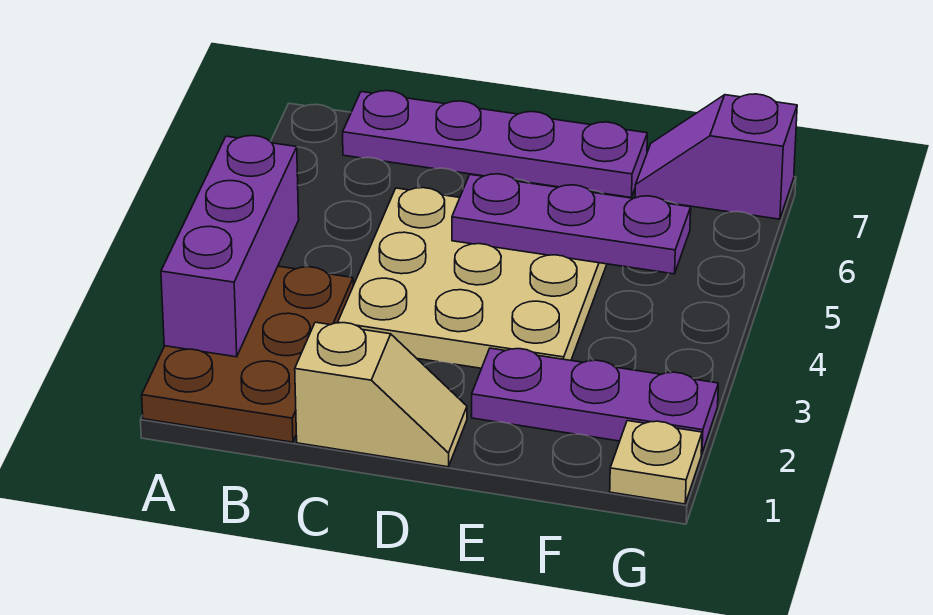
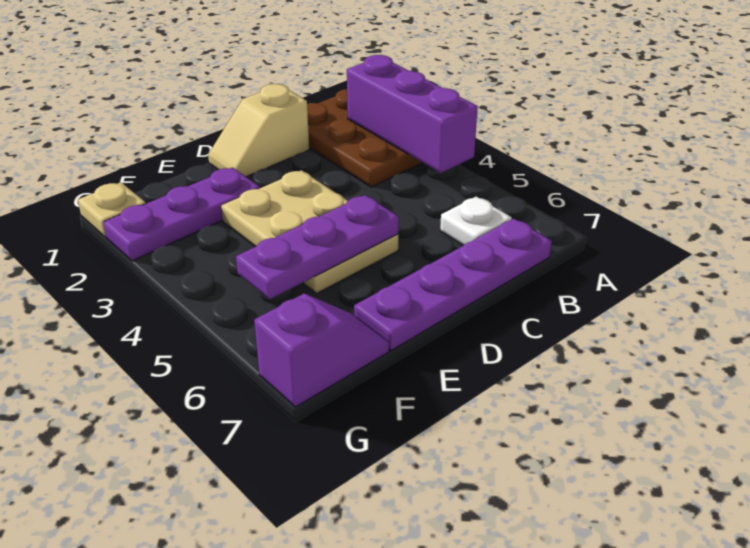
none -> white 1x1 plate [440,197,512,245]
tan 3x3 plate [338,188,607,368] -> tan 2x3 plate [221,170,398,293]

